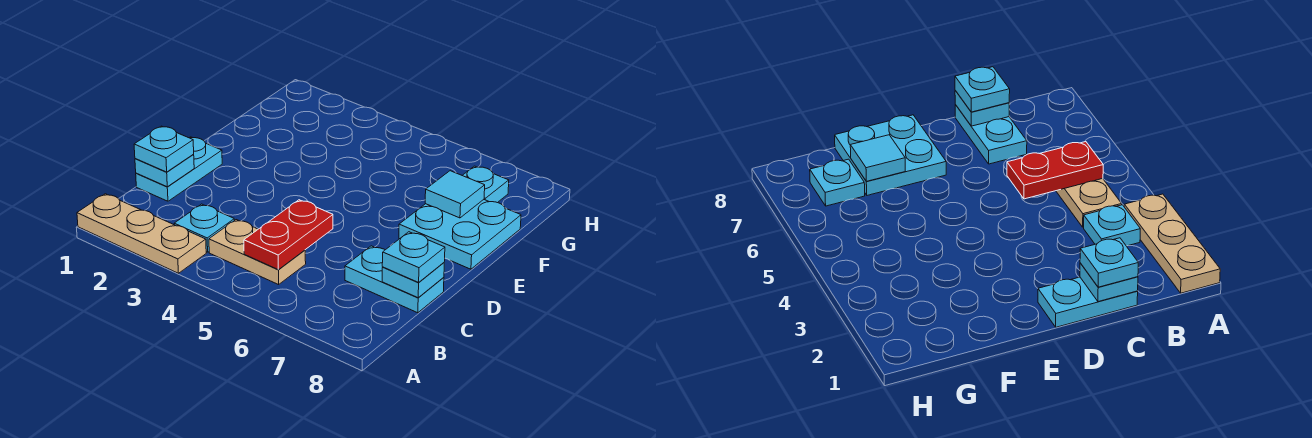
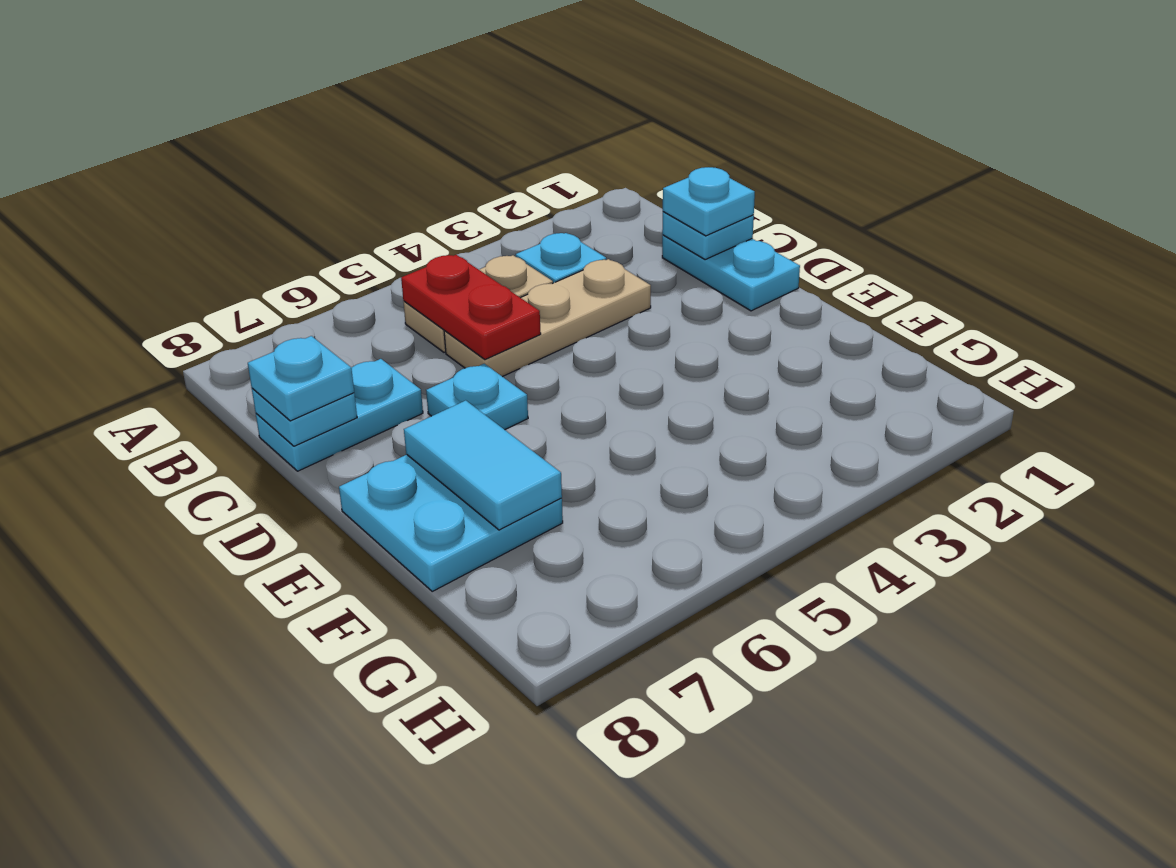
tan 1x3 plate [77,194,206,273] -> tan 1x3 plate moved to [444,259,651,377]
cyan 1x1 tile [425,171,485,218] -> cyan 1x2 tile [404,400,562,530]
cyan 1x1 plate [462,166,509,203] -> cyan 1x1 plate moved to [426,364,528,430]

